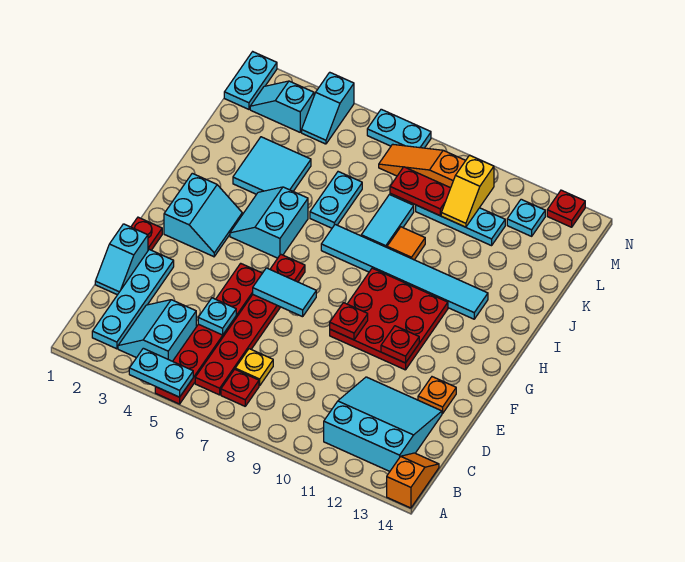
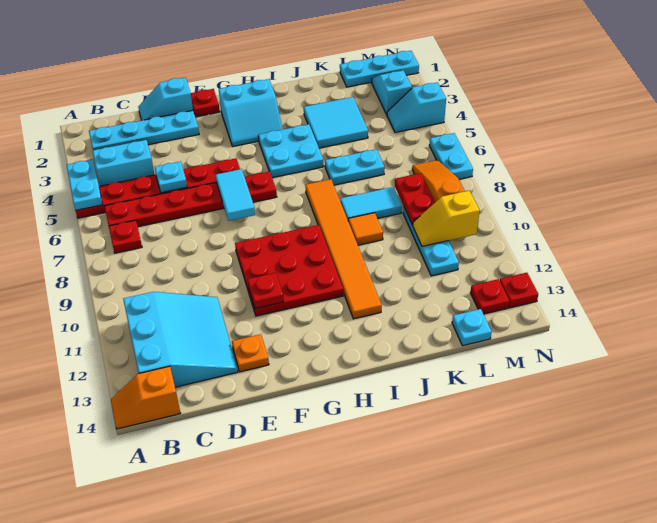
orange 1x2 slope [387,453,439,508] -> orange 1x2 slope turned to [111,366,181,429]
yellow 1x1 plate [235,349,273,386] -> none
red 1x1 plate [330,303,368,340] -> red 1x1 plate moved to [470,279,509,314]
cyan 2x2 slope [230,187,308,258] -> cyan 2x2 plate [258,124,324,178]
cyan 1x6 tile [321,224,488,319] -> orange 1x6 tile [305,179,382,319]
cyan 1x2 plate [224,52,277,109] -> cyan 1x3 plate [340,51,419,87]
cyan 1x1 plate [507,199,545,236] -> cyan 1x1 plate moved to [452,309,492,346]

